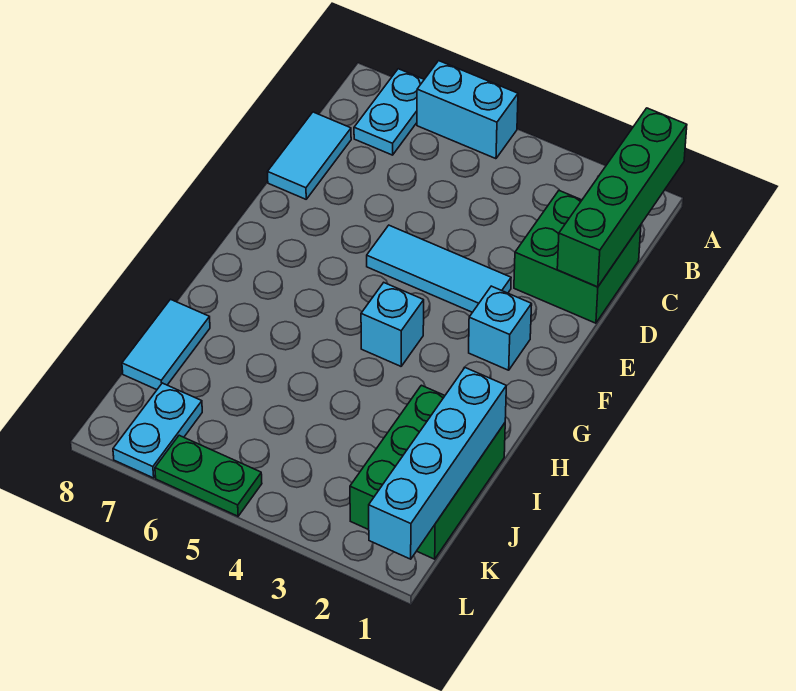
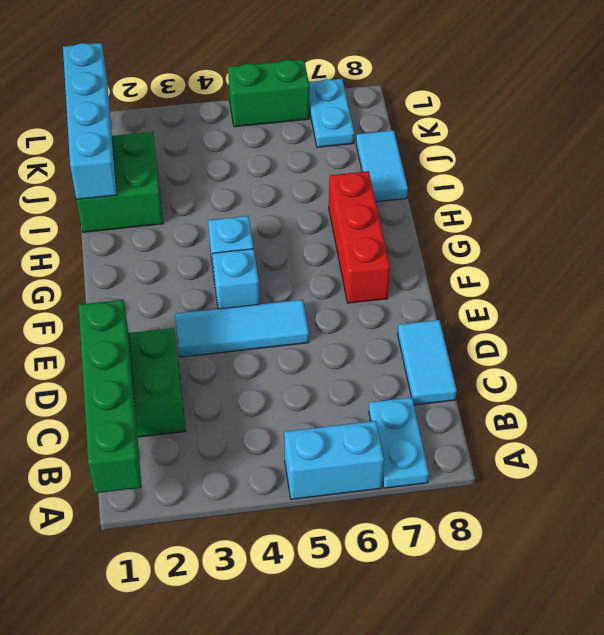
cyan 1x1 brick [469,286,532,370] -> cyan 1x1 brick moved to [212,249,260,309]
none -> red 1x3 brick [329,171,390,303]
green 2x3 brick [350,385,505,559] -> green 2x2 brick [77,132,163,232]
green 1x2 plate [155,435,262,516] -> green 1x2 brick [228,60,310,127]

